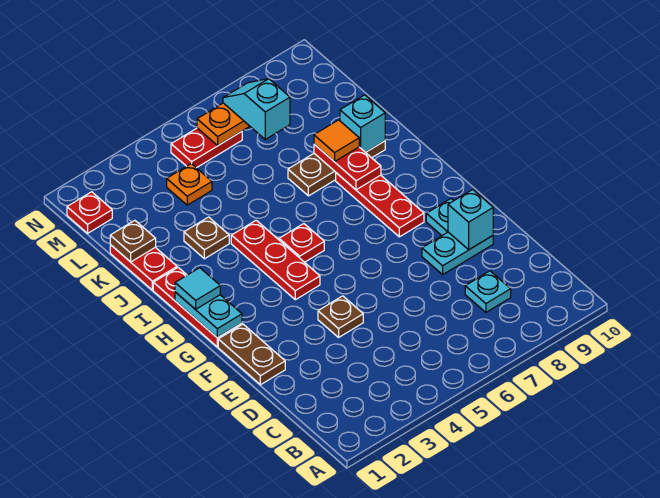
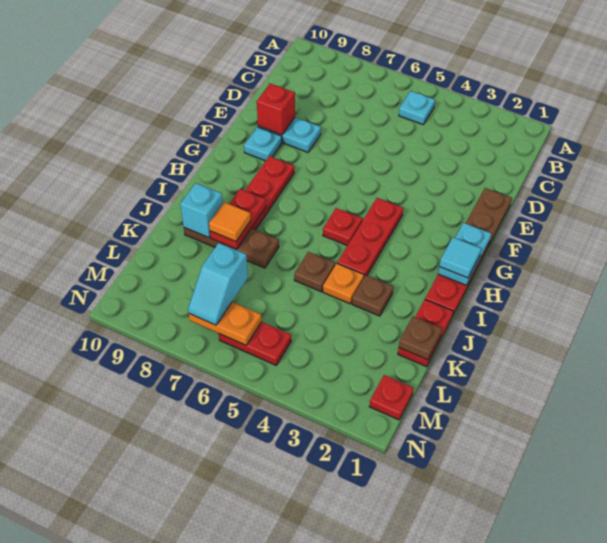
cyan 1x1 plate [465,271,511,312] -> cyan 1x1 plate moved to [399,91,435,125]
brown 1x1 plate [318,296,363,337] -> brown 1x1 plate moved to [294,252,335,292]
cyan 1x1 brick [448,190,493,250] -> red 1x1 brick [257,83,295,135]
orange 1x1 plate [167,164,212,205] -> orange 1x1 plate moved to [323,264,364,304]

